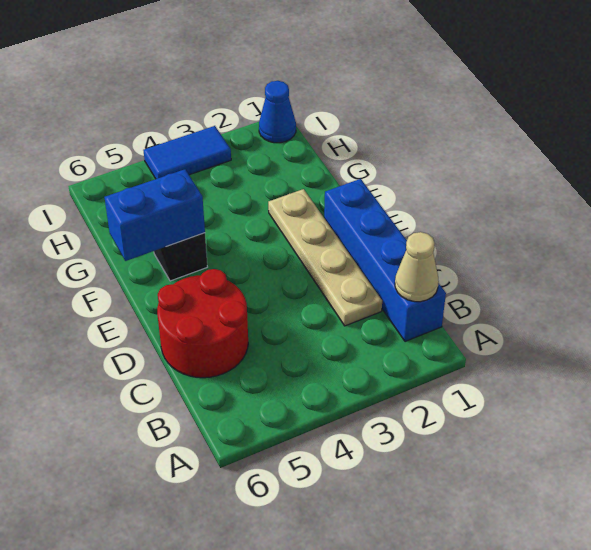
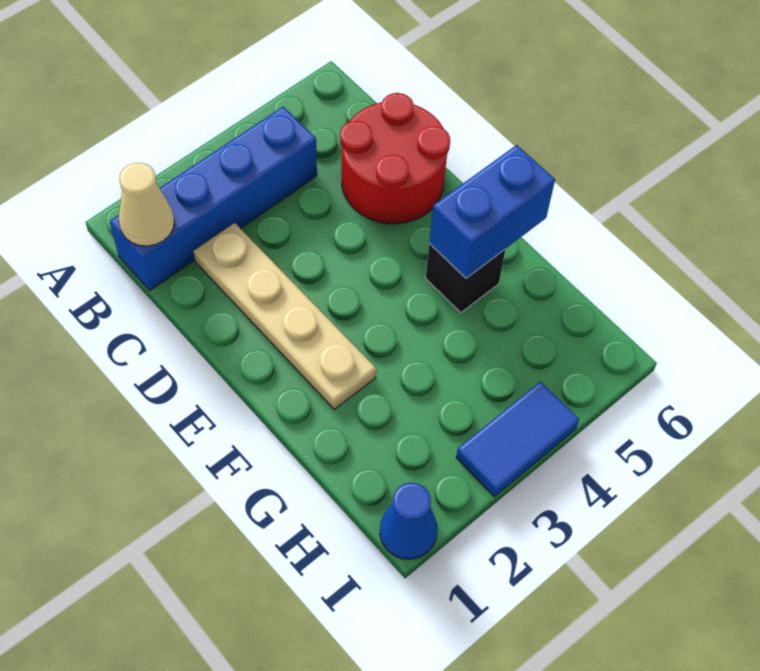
blue 1x4 brick [324,179,446,342] -> blue 1x4 brick turned to [110,107,317,290]

